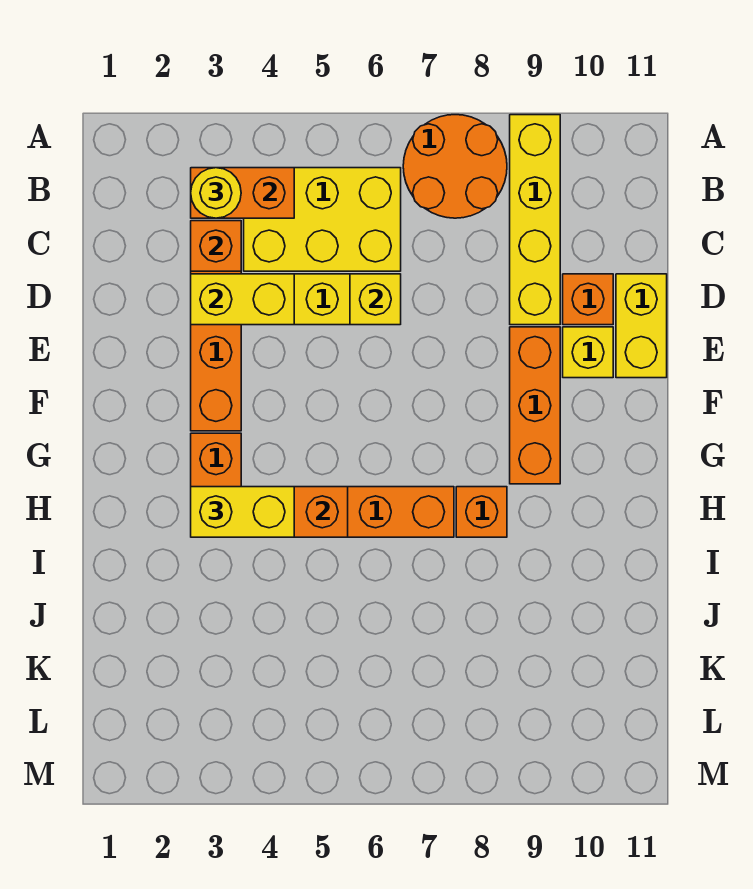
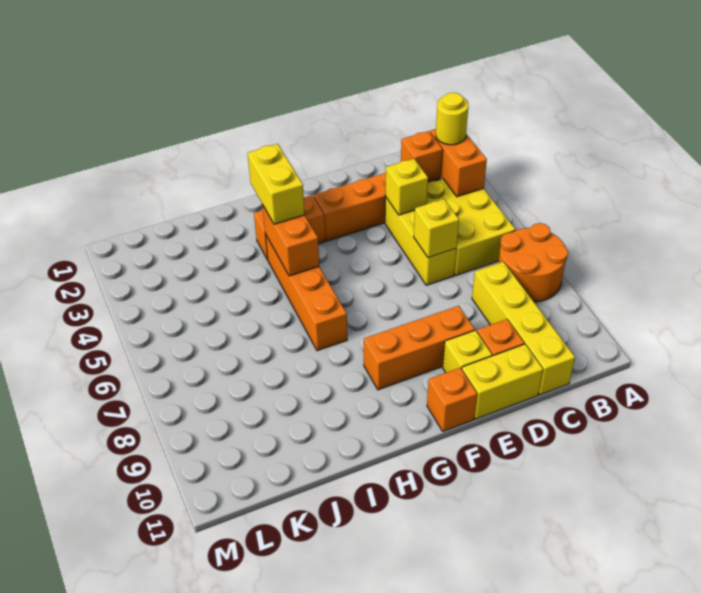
yellow 1x4 brick [510,115,560,325] -> yellow 1x4 brick turned to [472,262,575,395]
yellow 1x2 brick [191,274,294,325] -> yellow 1x1 brick [385,159,428,215]
orange 1x1 brick [456,487,507,537] -> orange 1x1 brick moved to [427,368,477,431]

